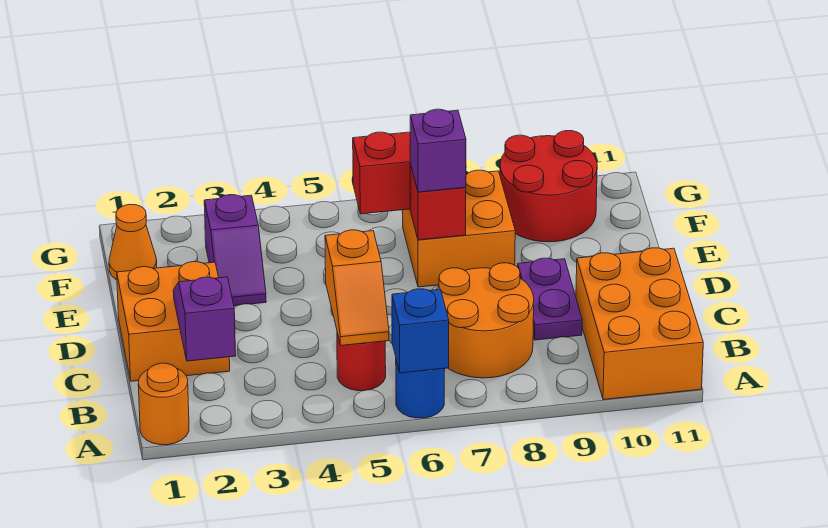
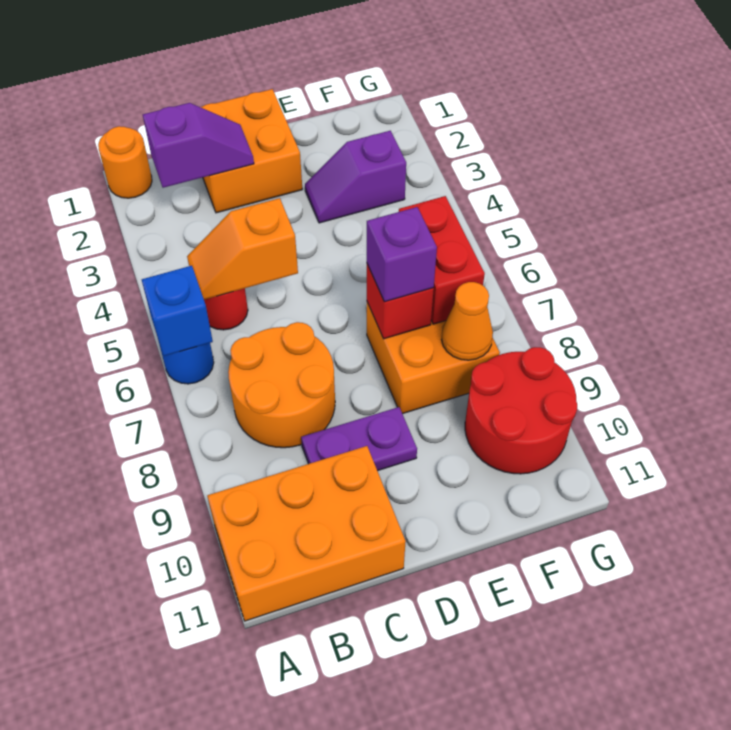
orange 1x1 cone [109,204,157,280] -> orange 1x1 cone moved to [442,282,493,360]

